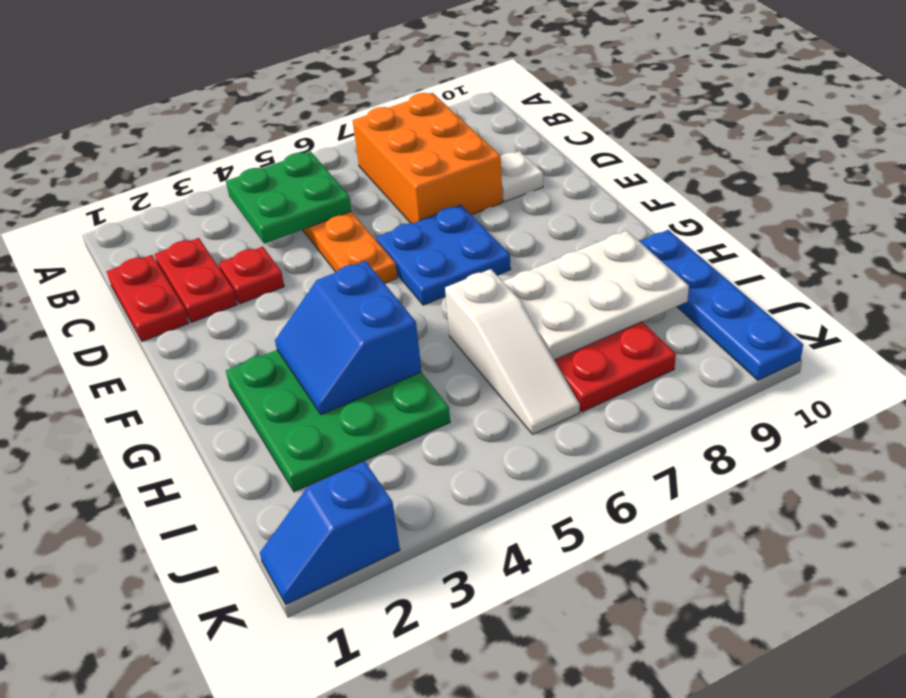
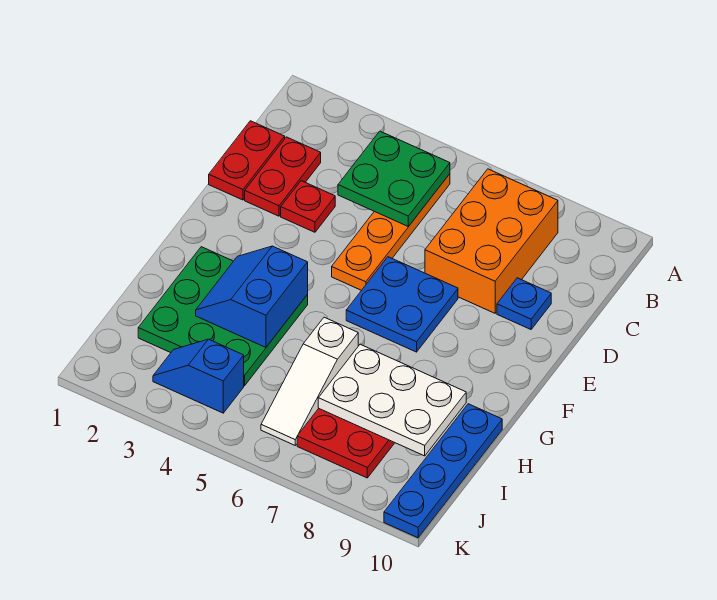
white 1x1 plate [501,151,543,202] -> blue 1x1 plate [497,278,551,329]
blue 1x2 slope [260,461,400,604] -> blue 1x2 slope moved to [153,339,244,413]

